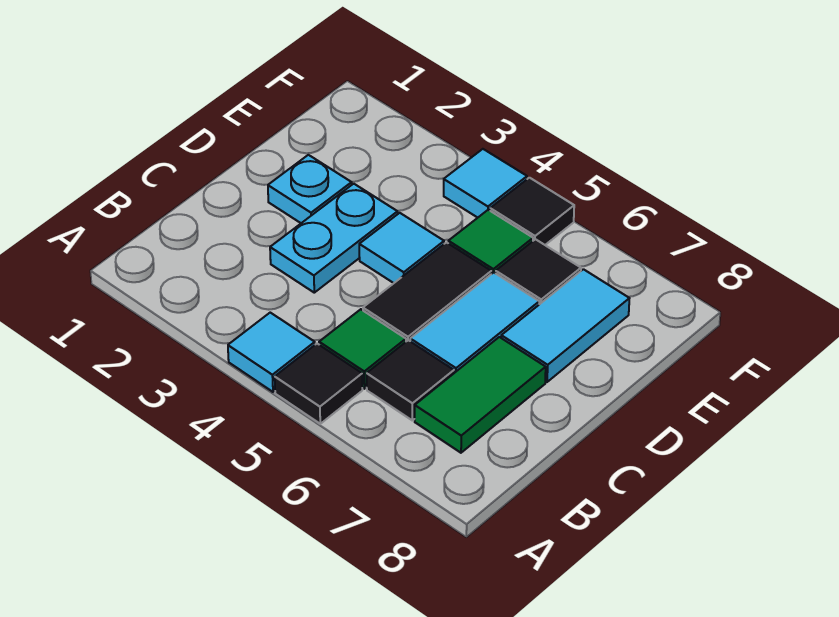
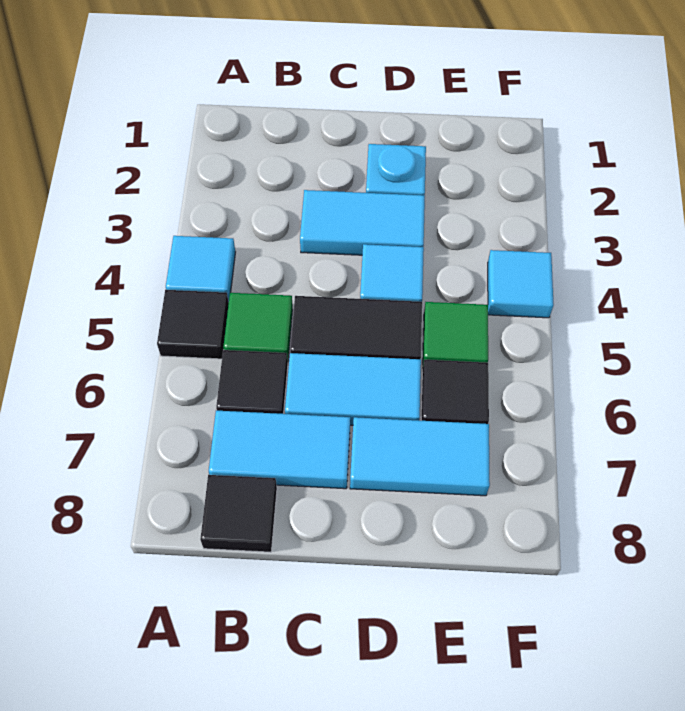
green 1x2 tile [415,337,546,453] -> cyan 1x2 tile [209,411,350,489]
cyan 1x2 plate [270,184,398,293] -> cyan 1x2 tile [300,190,425,255]
black 1x1 tile [490,178,574,245] -> black 1x1 tile moved to [200,475,277,552]

